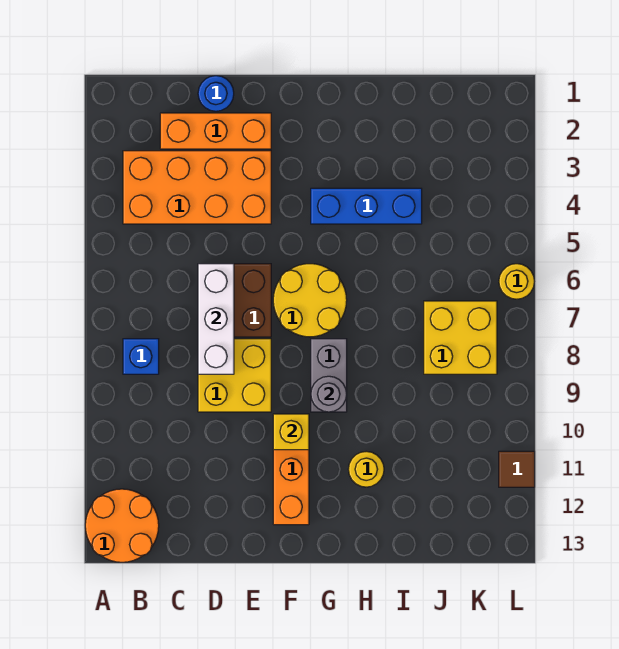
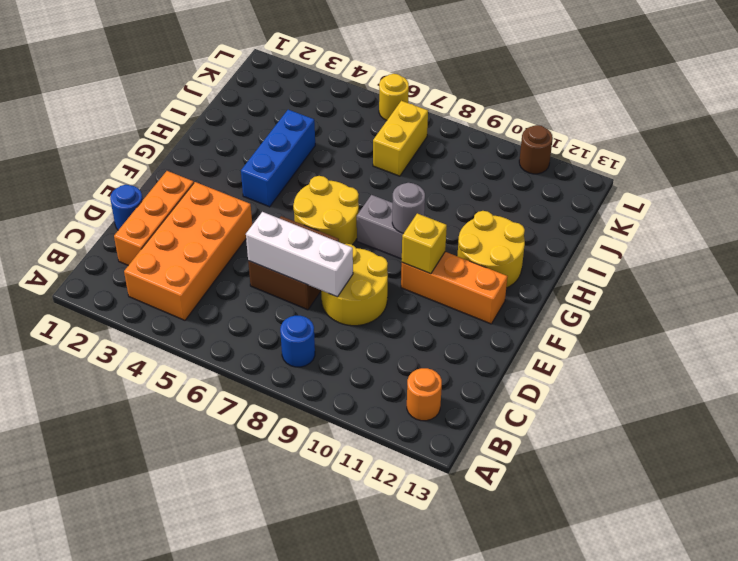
orange 2x2 round brick [85,489,159,562] -> orange 1x1 round brick [407,368,442,421]
blue 1x1 brick [123,339,159,374] -> blue 1x1 round brick [280,316,315,367]
yellow 2x2 brick [198,339,271,412] -> yellow 2x2 round brick [321,244,388,326]
yellow 1x1 round brick [348,451,384,487] -> yellow 2x2 round brick [457,211,525,288]
yellow 2x2 brick [424,301,497,374] -> yellow 1x2 brick [373,101,428,176]
brown 1x1 tile [499,451,535,487] -> brown 1x1 round brick [519,125,553,174]

